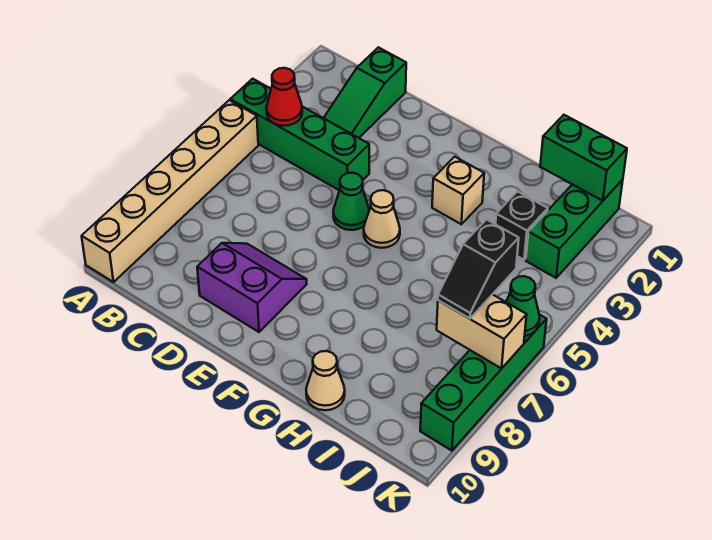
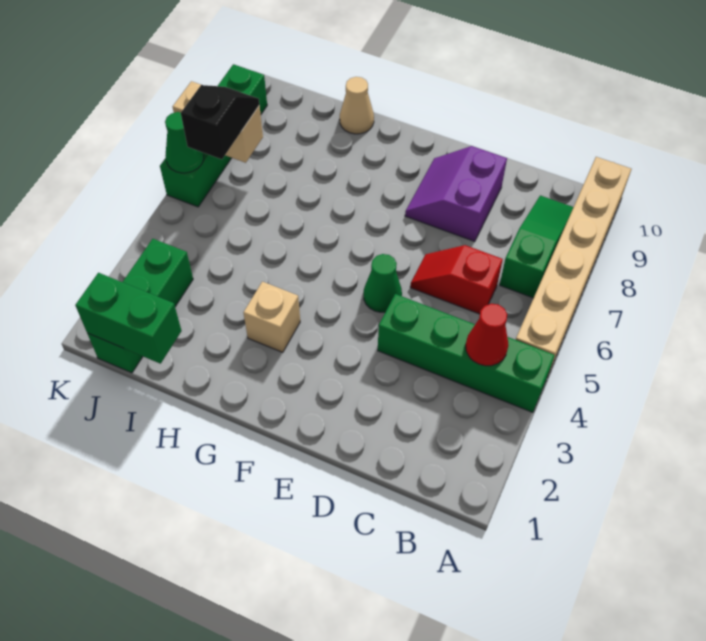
green 1x3 slope [324,47,406,138] -> green 1x3 slope moved to [500,195,574,298]
none -> red 1x2 slope [410,245,503,314]
purple 2x2 slope [197,243,307,332] -> purple 2x2 slope turned to [405,146,507,242]
tan 1x1 cone [364,190,400,248] -> none
black 1x1 brick [496,191,548,260] -> none

